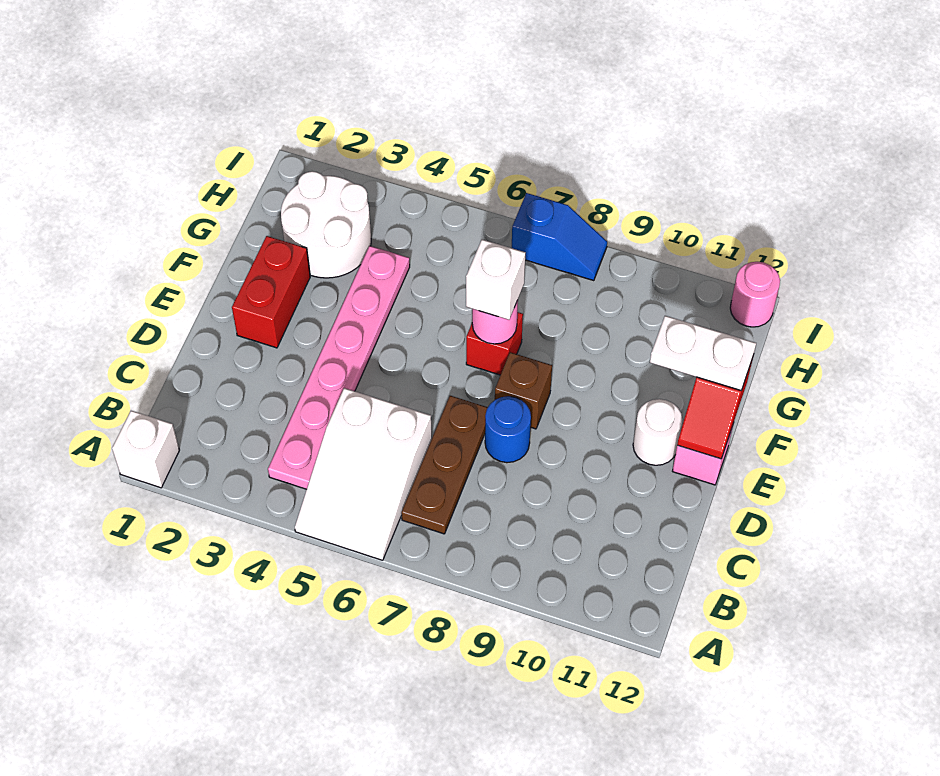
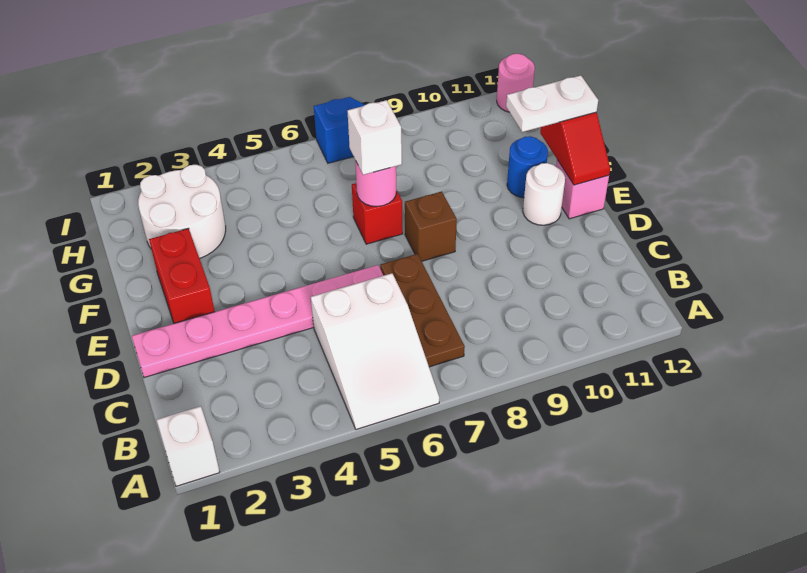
pink 1x6 plate [268,246,410,489] -> pink 1x6 plate turned to [132,265,383,378]
blue 1x1 round brick [485,396,531,463] -> blue 1x1 round brick moved to [507,136,548,198]

